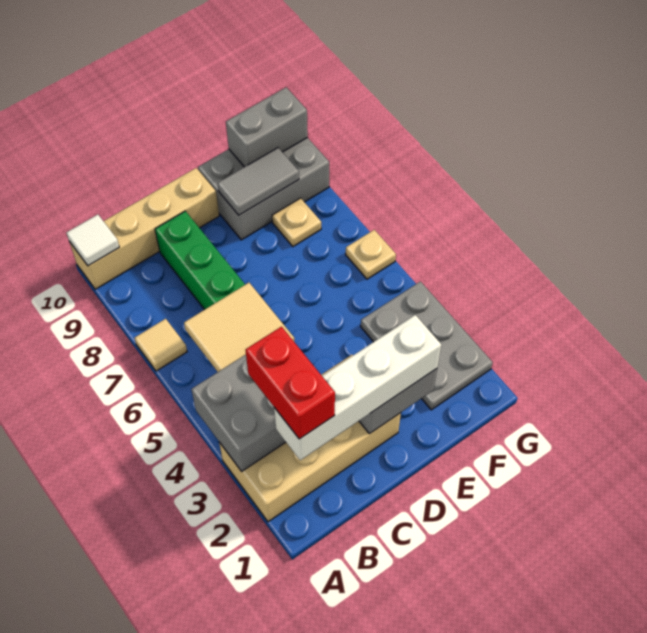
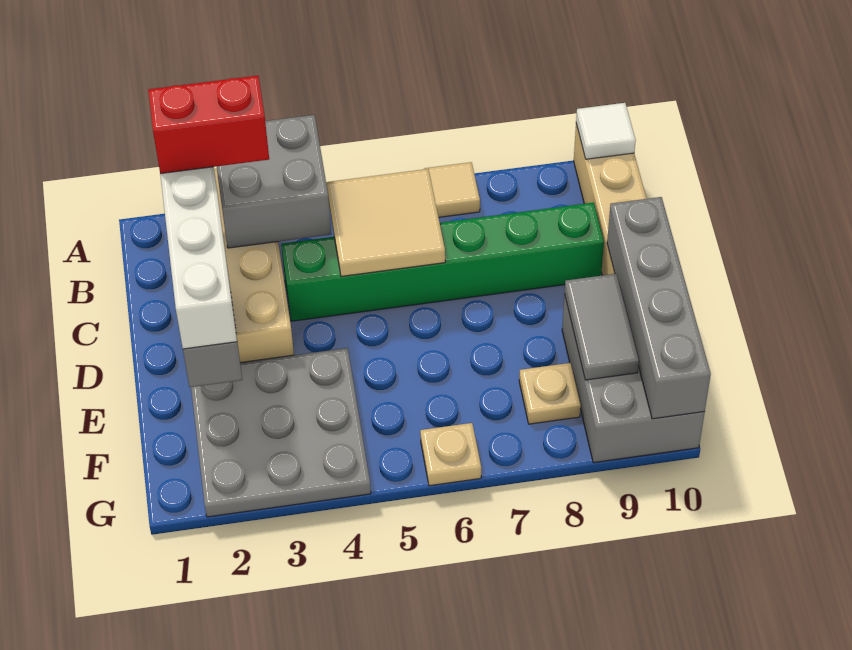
grey 2x3 plate [361,281,493,410] -> grey 3x3 plate [191,348,371,517]
grey 1x2 brick [226,87,308,167] -> grey 1x4 brick [607,197,711,419]

